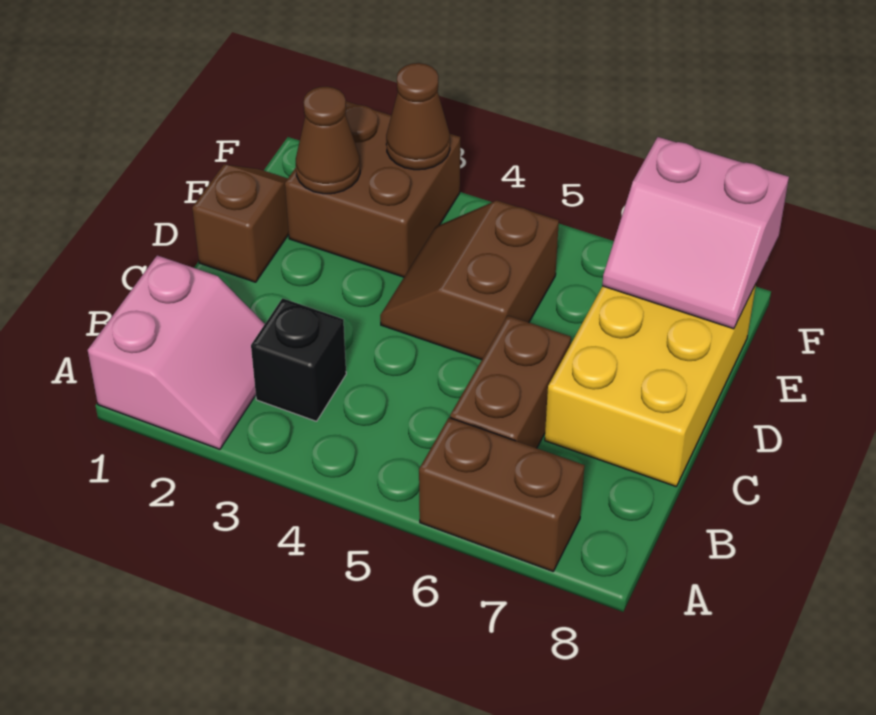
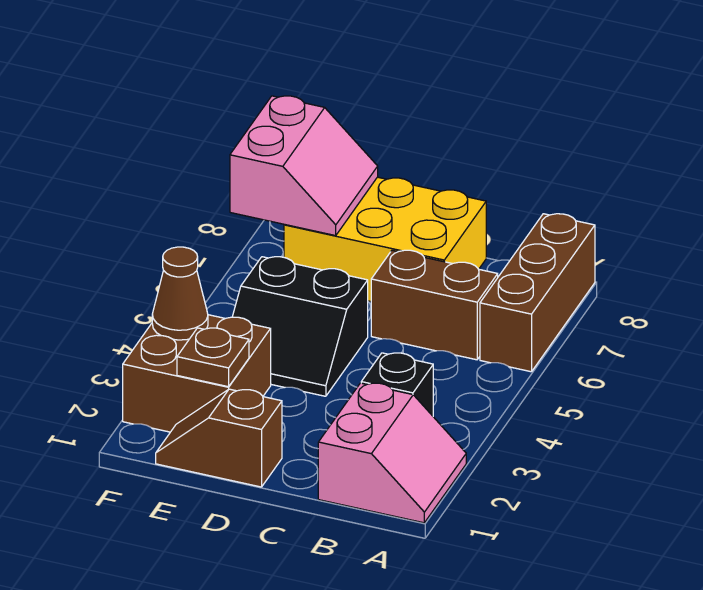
pink 2x2 slope [88,255,265,449] -> pink 2x2 slope turned to [318,383,466,523]
brown 1x2 brick [419,418,585,571] -> brown 1x3 brick [480,214,595,372]
brown 2x2 slope [380,201,559,360] -> black 2x2 slope [232,257,368,396]
brown 1x1 cone [296,86,360,194] -> brown 1x1 plate [177,328,249,387]

